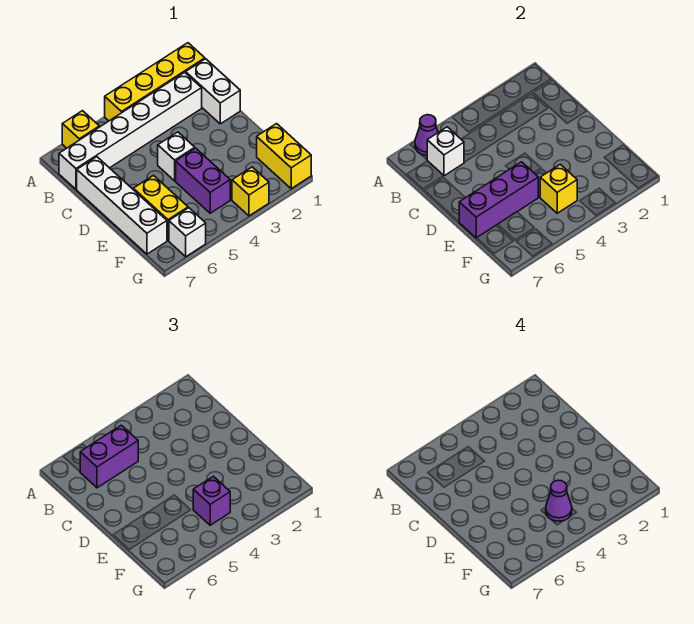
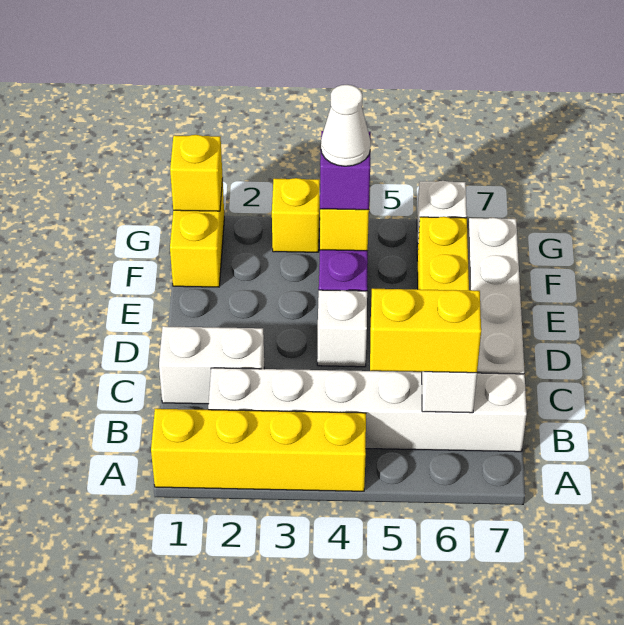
yellow 1x1 brick [62,111,99,148] -> yellow 1x1 brick moved to [170,135,223,211]
purple 1x1 cone [415,115,438,155] -> none
white 1x2 brick [186,59,240,124] -> white 1x2 brick turned to [159,326,264,404]
purple 1x2 brick [80,425,138,488] -> yellow 1x2 brick [370,289,481,373]
purple 1x3 brick [459,162,538,238] -> none
purple 1x1 cone [546,480,572,521] -> white 1x1 cone [321,85,371,166]

